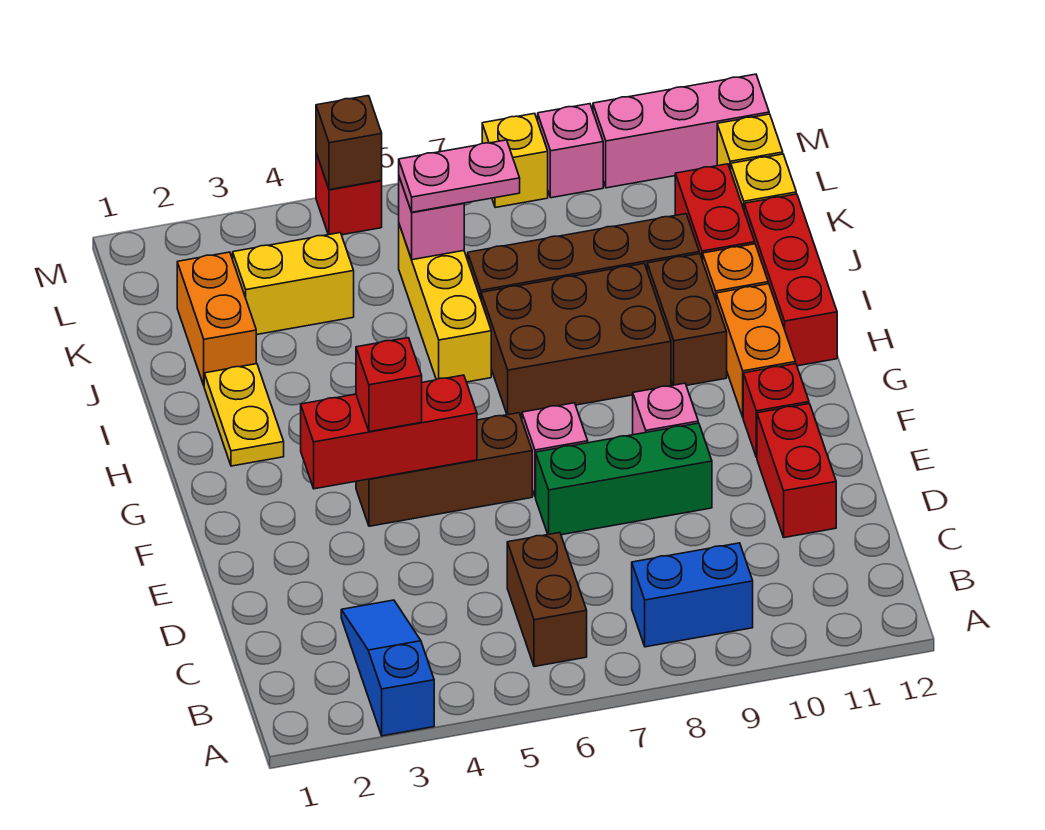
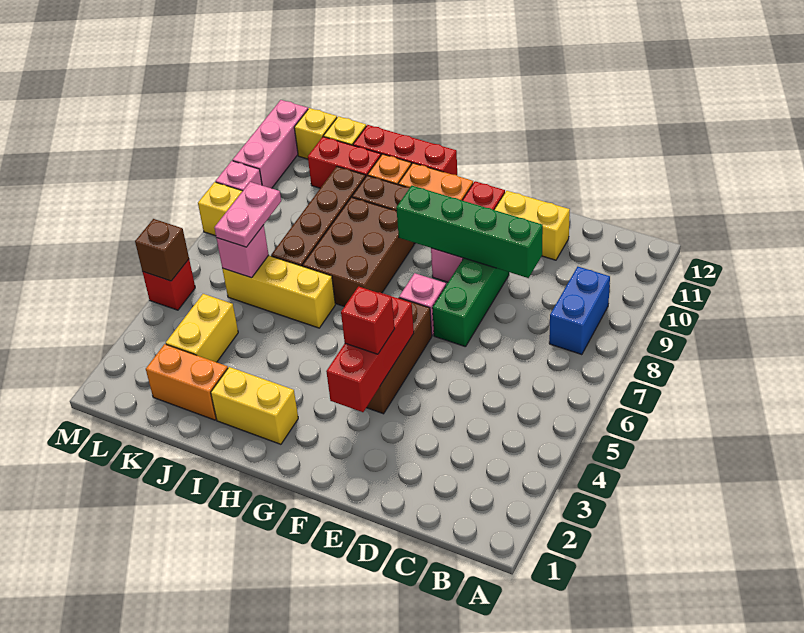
blue 1x3 slope [341,600,434,736] -> none
brown 1x2 brick [507,533,587,667] -> none
none -> green 1x4 brick [396,186,543,278]
red 1x2 brick [757,404,836,538] -> yellow 1x2 brick [494,191,570,260]
yellow 1x2 plate [204,364,284,466] -> yellow 1x2 brick [211,367,298,444]

